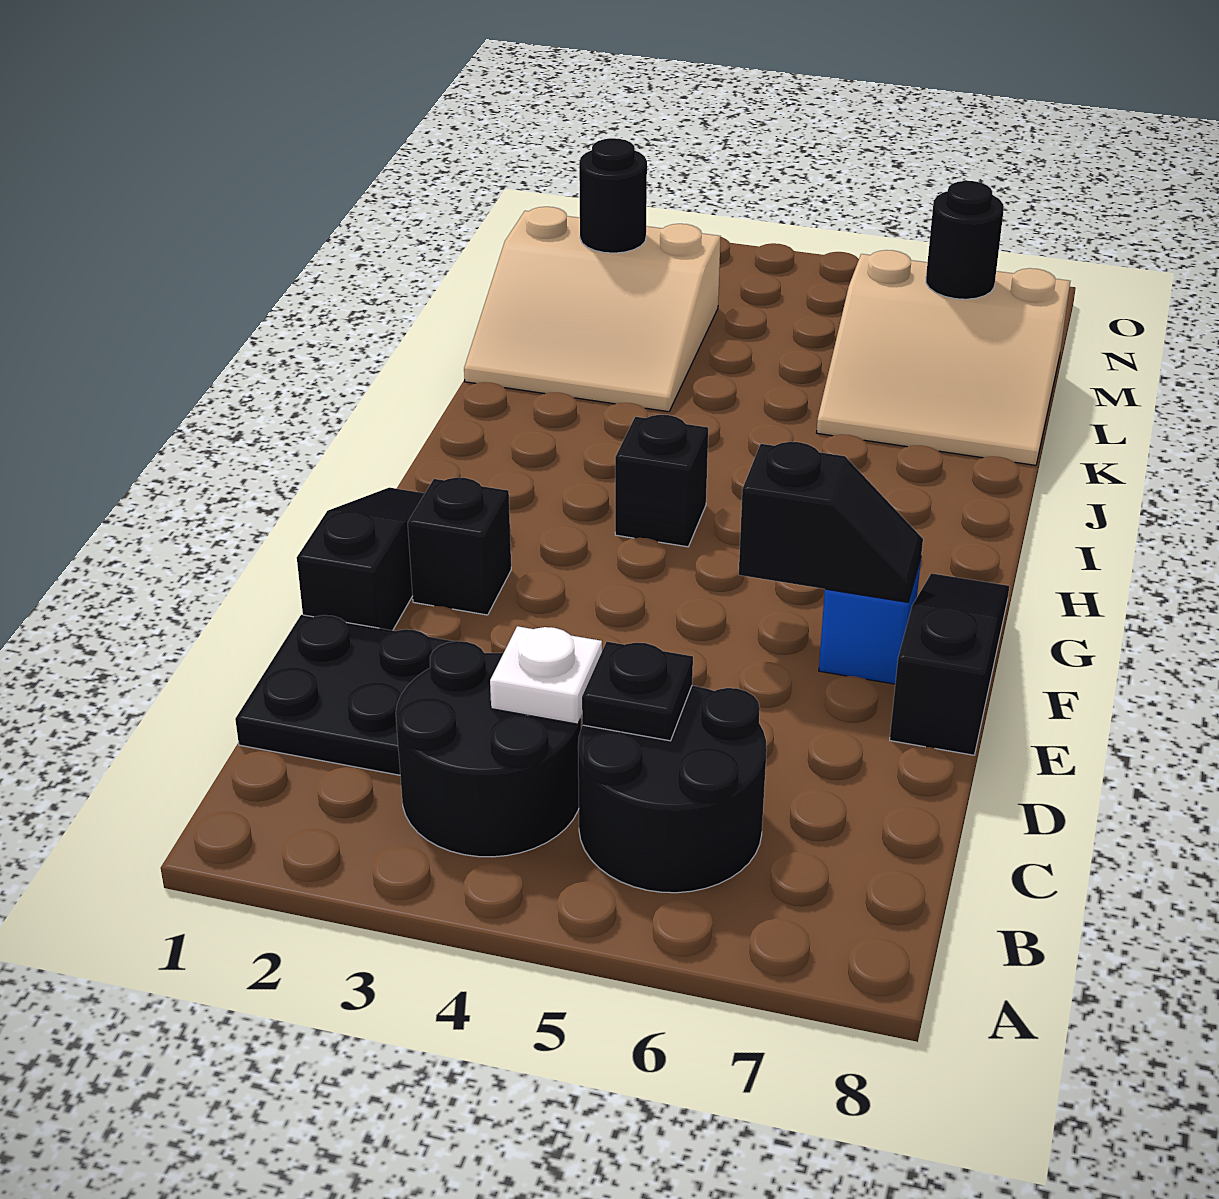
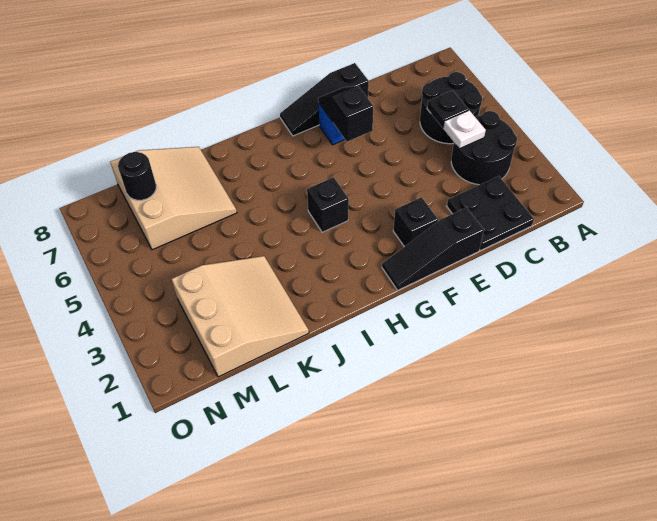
black 1x1 round brick [579,138,647,253] -> none

